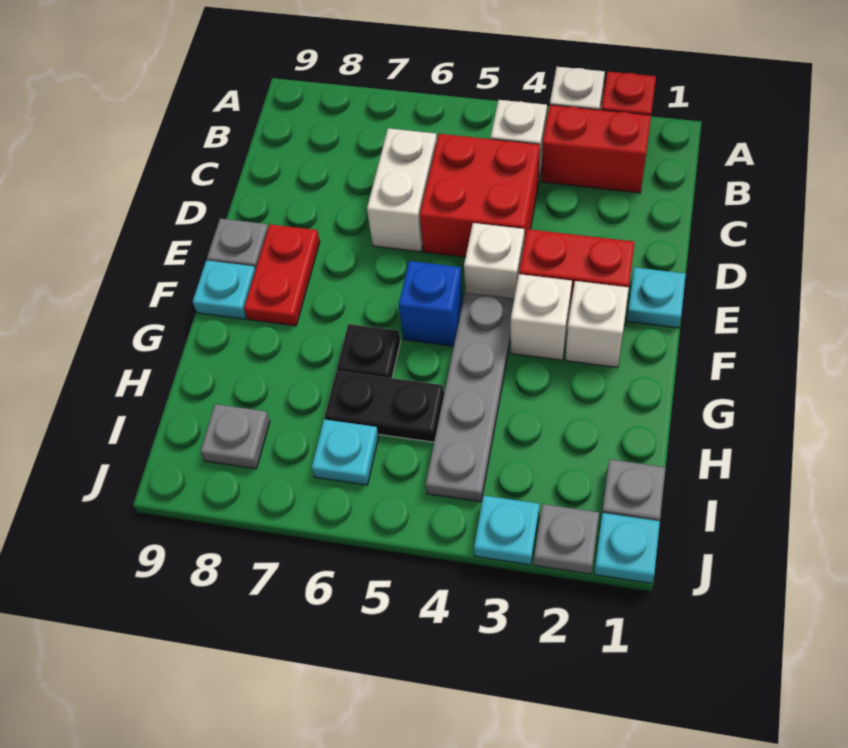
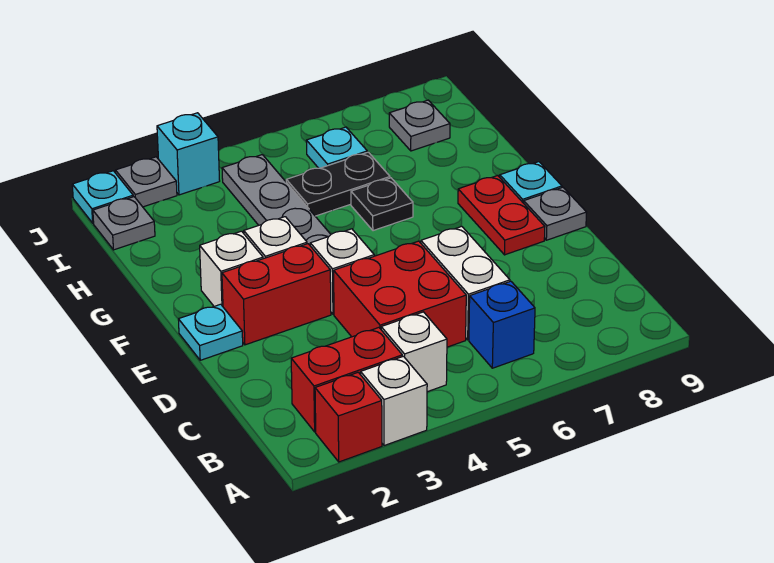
blue 1x1 brick [399,261,463,346] -> blue 1x1 brick moved to [469,281,535,368]
cyan 1x1 plate [474,496,539,565] -> cyan 1x1 brick [157,113,220,195]

